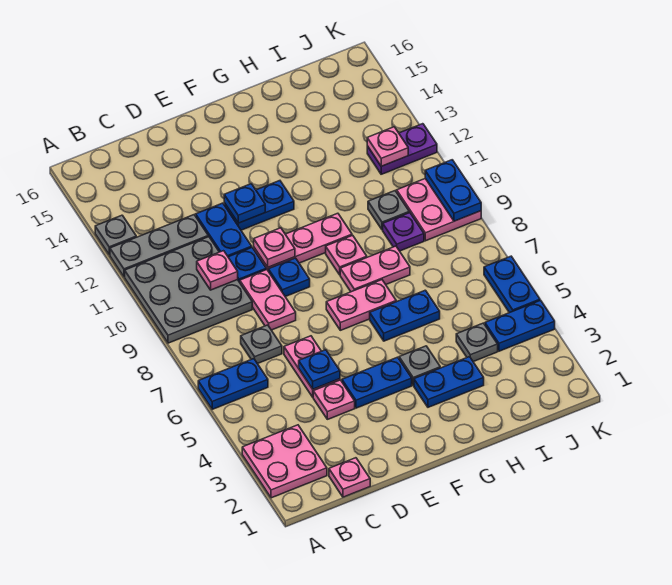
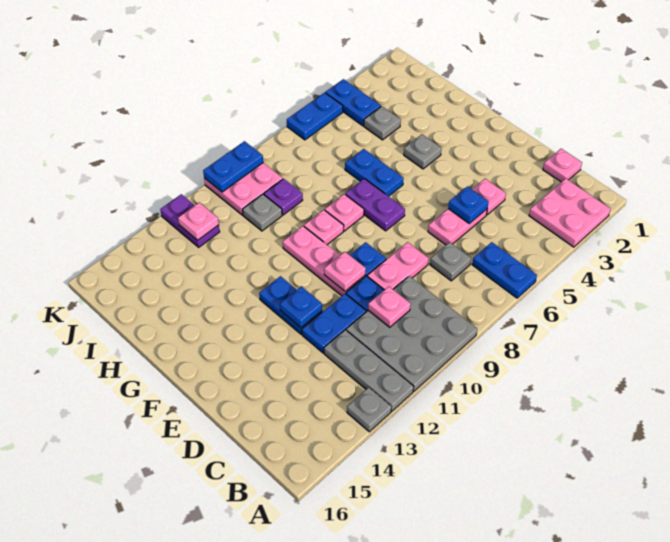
blue 1x2 plate [342,357,412,408] -> none
pink 1x2 plate [326,280,396,330] -> purple 1x2 plate [345,179,405,231]
blue 1x2 plate [414,357,484,407] -> none
pink 1x2 plate [340,246,410,292] -> pink 1x1 plate [325,194,364,231]

